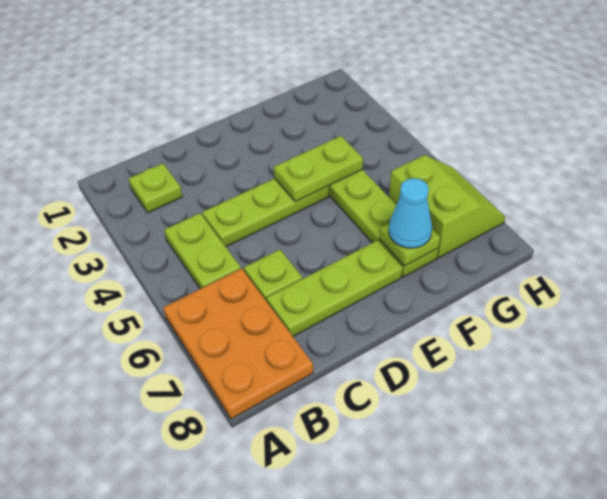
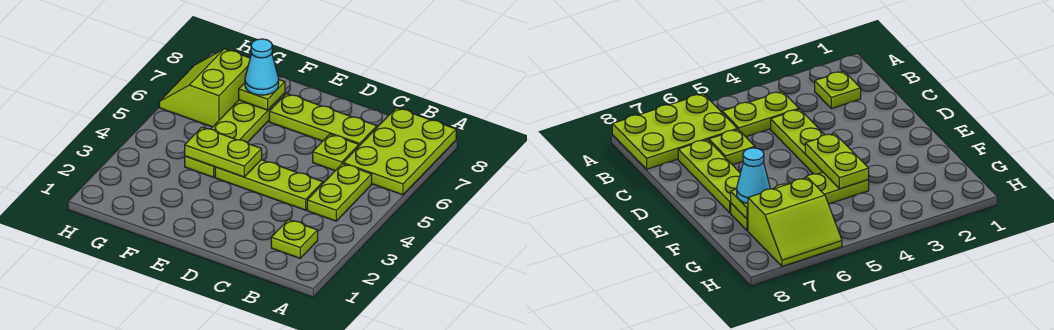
orange 2x3 plate [163,268,313,419] -> lime 2x3 plate [343,108,456,195]

